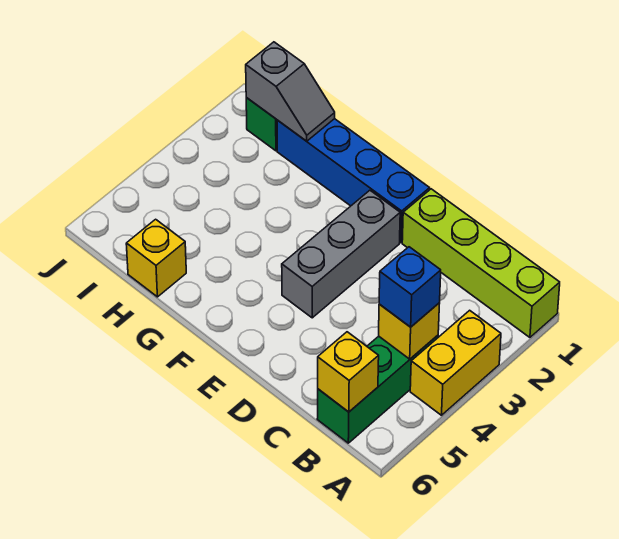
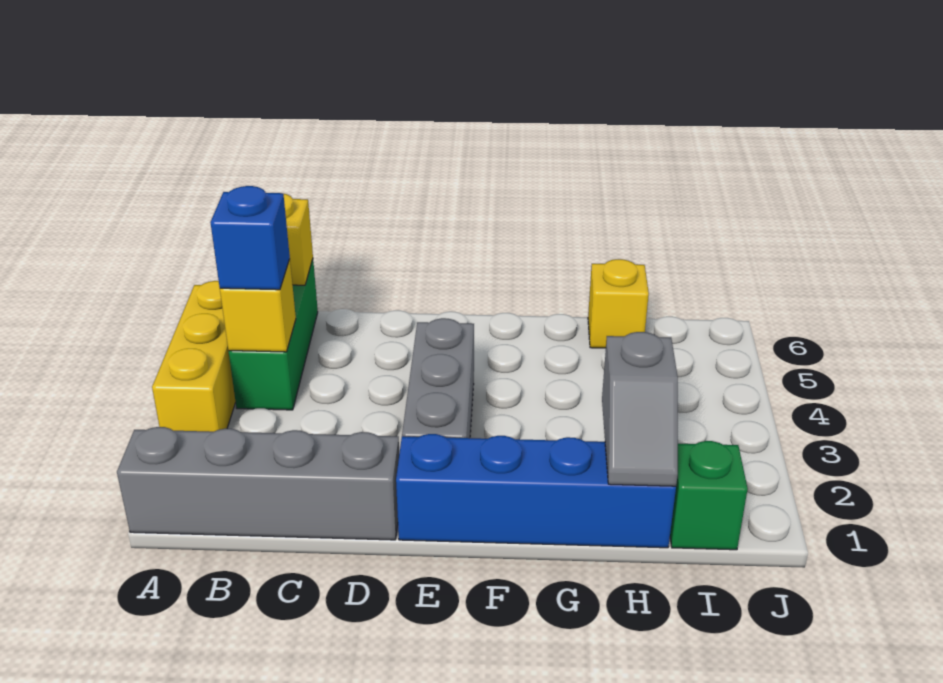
lime 1x4 brick [402,189,560,337] -> grey 1x4 brick [117,427,399,540]
yellow 1x2 brick [410,310,501,415] -> yellow 1x3 brick [152,281,236,432]
grey 1x2 slope [246,42,335,141] -> grey 1x2 slope turned to [602,332,678,486]

